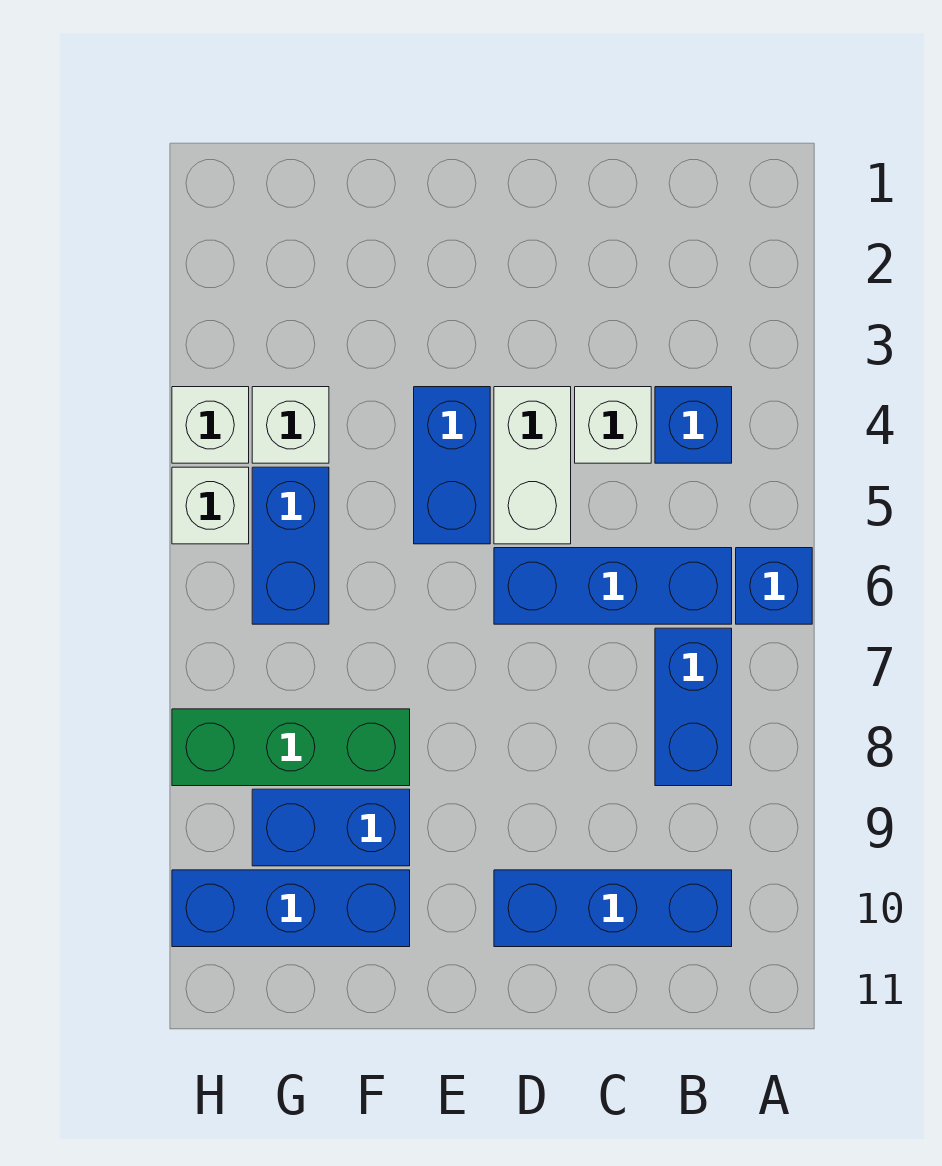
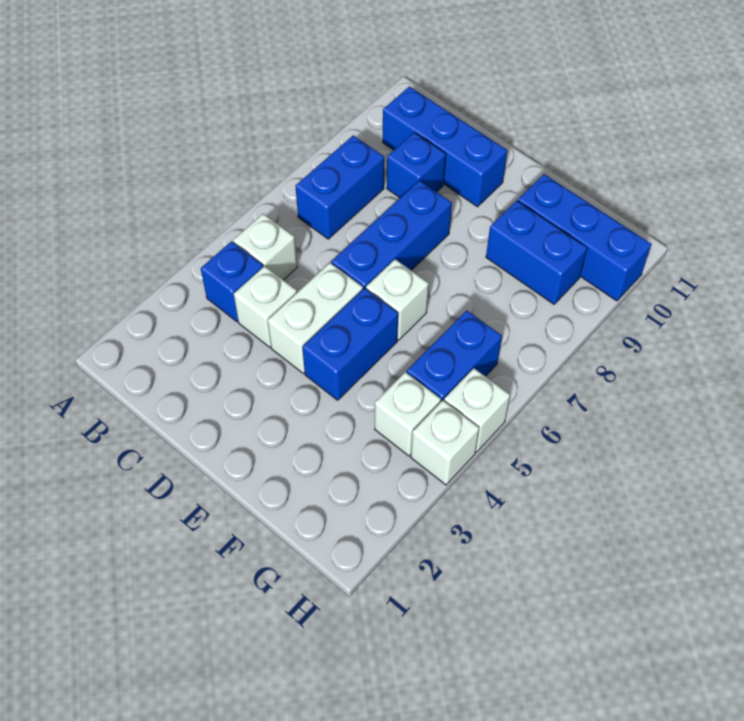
blue 1x1 brick [736,548,812,624] -> blue 1x1 brick moved to [387,132,446,198]
none -> white 1x1 brick [233,214,297,280]
blue 1x3 brick [494,548,732,624] -> blue 1x3 brick turned to [331,180,452,289]
none -> white 1x1 brick [366,259,429,340]
green 1x3 brick [172,709,410,786] -> none

